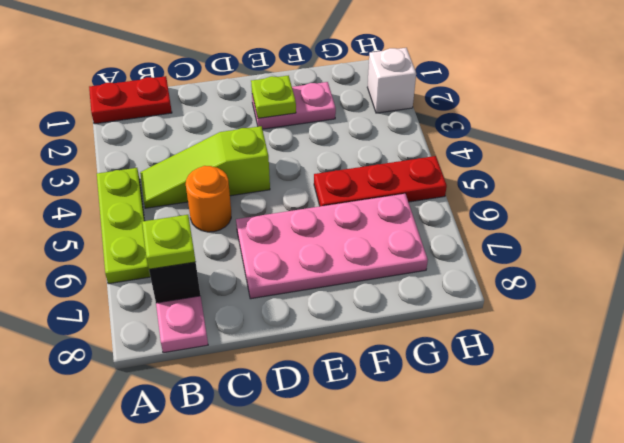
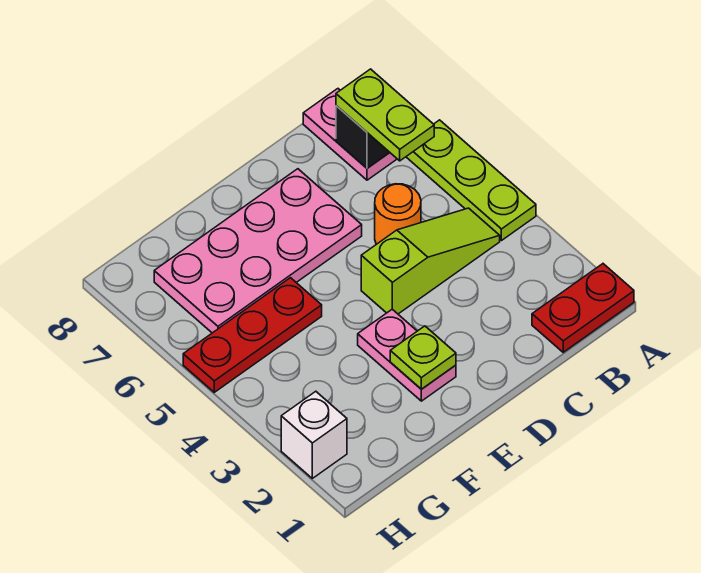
lime 1x1 plate [142,215,196,269] -> lime 1x2 plate [336,69,434,161]
pink 1x2 plate [252,82,336,129] -> pink 1x2 plate turned to [358,309,456,401]

